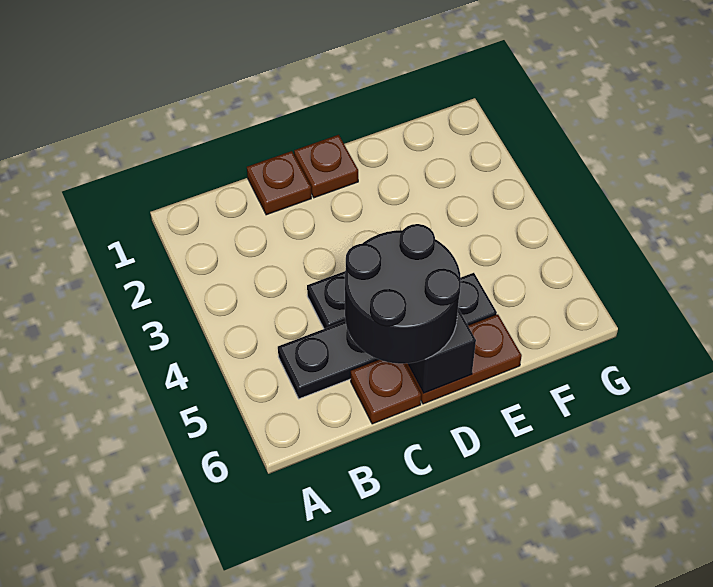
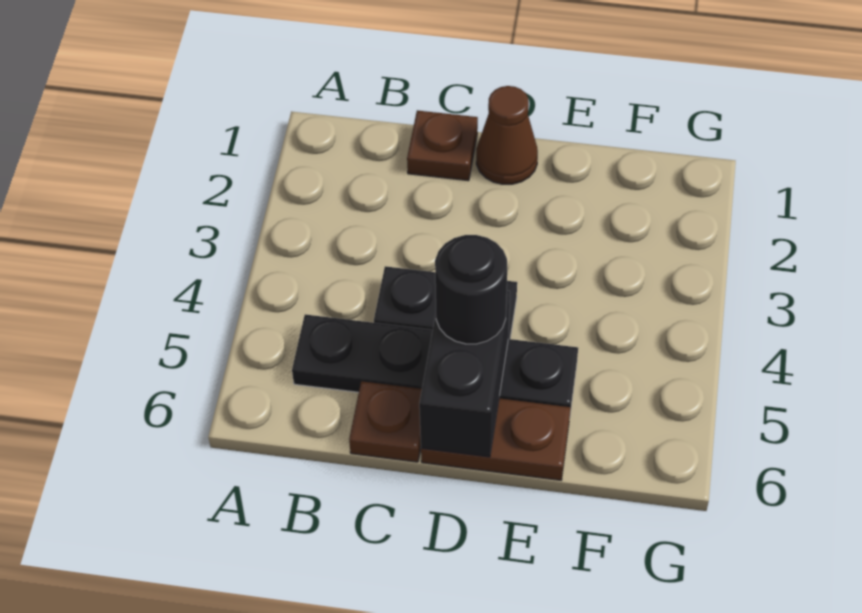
black 2x2 round brick [345,224,461,364] -> black 1x1 round brick [435,235,507,344]
brown 1x1 plate [294,135,358,198] -> brown 1x1 cone [476,86,538,184]

